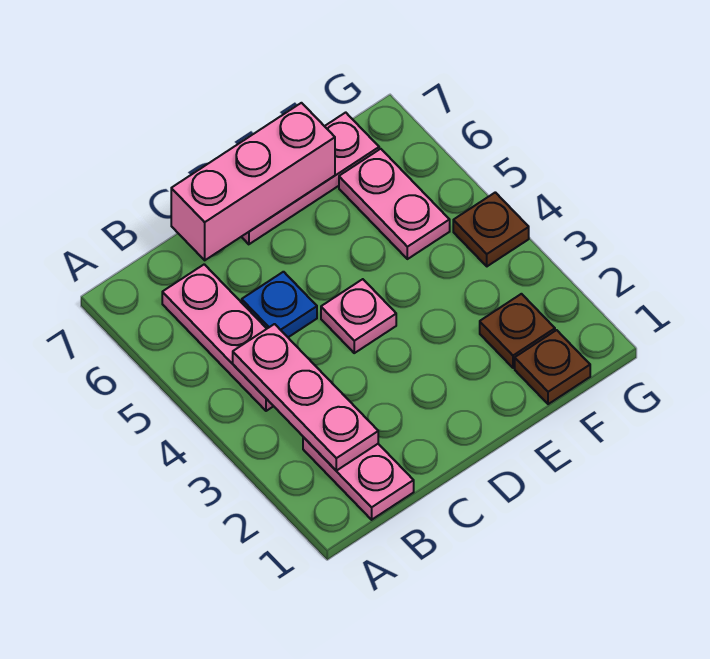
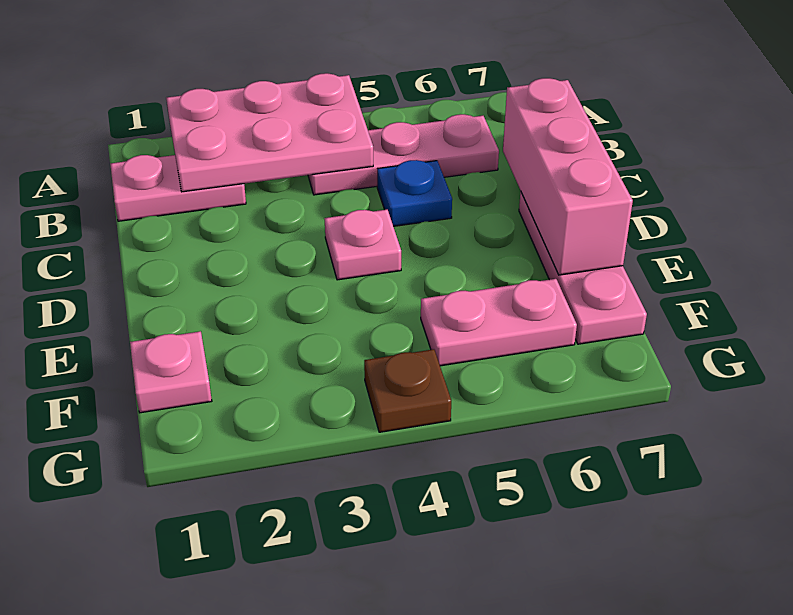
pink 1x3 plate [233,324,378,471] -> pink 2x3 plate [166,73,373,192]
brown 1x1 plate [515,330,590,404] -> pink 1x1 plate [130,331,212,413]
brown 1x1 plate [480,294,555,368] -> none

